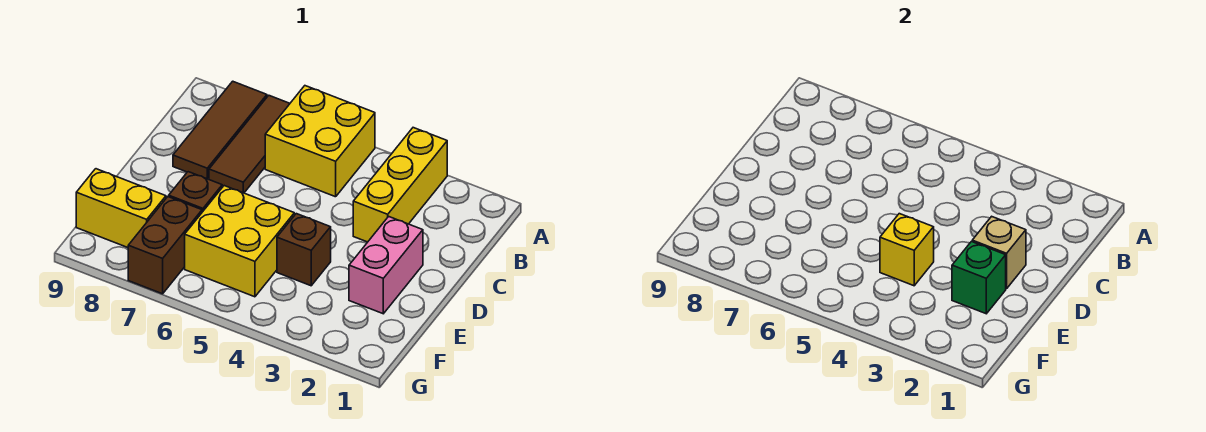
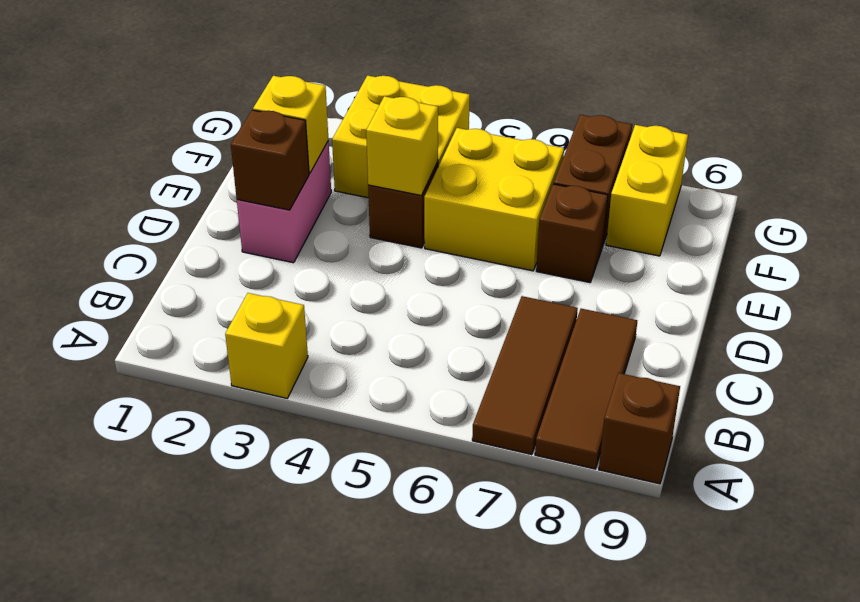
yellow 1x3 brick [353,128,447,242] -> yellow 1x1 brick [225,293,308,398]
yellow 2x2 brick [265,86,375,197] -> yellow 2x2 brick moved to [332,76,470,198]
none -> brown 1x1 brick [599,373,680,484]
tan 1x1 brick [972,216,1026,289] -> brown 1x1 brick [231,110,309,210]
green 1x1 brick [952,242,1006,314] -> yellow 1x1 brick [253,76,328,173]
yellow 1x2 brick [76,169,166,248] -> yellow 1x2 brick turned to [606,125,688,256]

